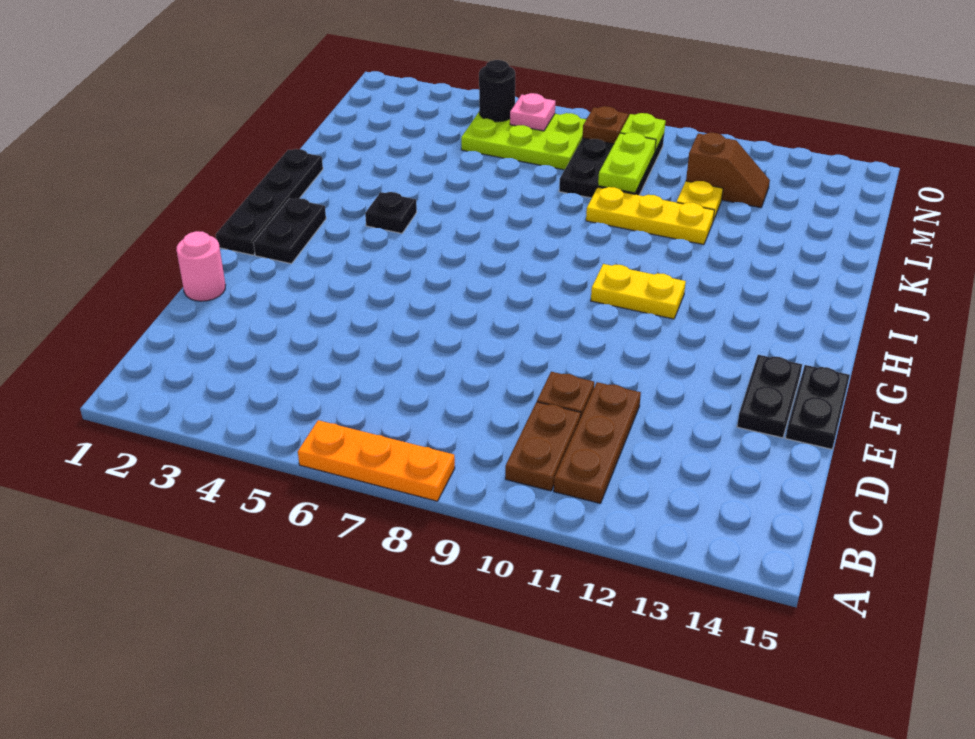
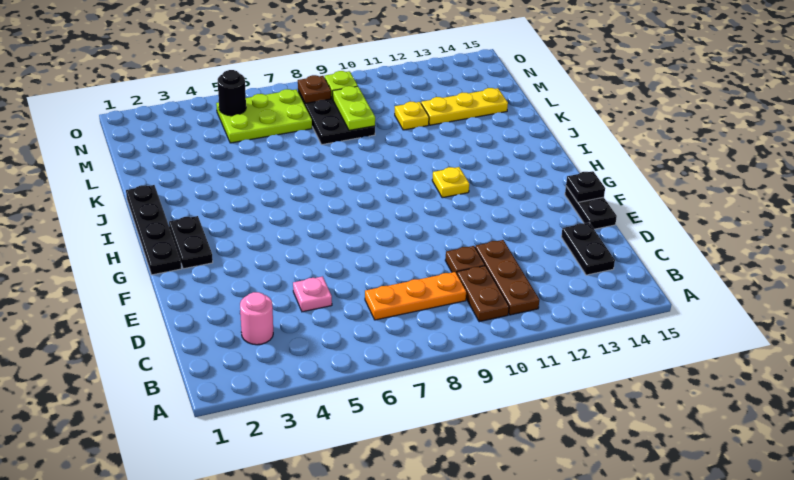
orange 1x3 plate [298,420,455,501] -> orange 1x3 plate moved to [365,272,467,320]
pink 1x1 round brick [176,231,226,301] -> pink 1x1 round brick moved to [240,292,273,345]
black 1x2 plate [737,355,802,438] -> black 1x2 plate moved to [561,223,615,275]
yellow 1x2 plate [591,264,686,319] -> yellow 1x1 plate [432,167,469,198]
black 1x1 plate [365,192,417,233] -> black 1x1 plate moved to [566,171,605,202]
yellow 1x3 plate [586,187,714,245] -> yellow 1x3 plate moved to [421,88,508,125]
brown 1x2 slope [686,133,770,208] -> none
pink 1x1 plate [510,93,555,131] -> pink 1x1 plate moved to [293,276,332,312]

